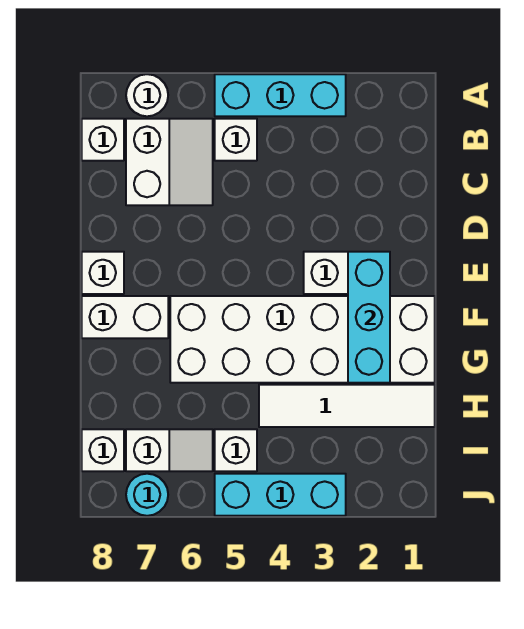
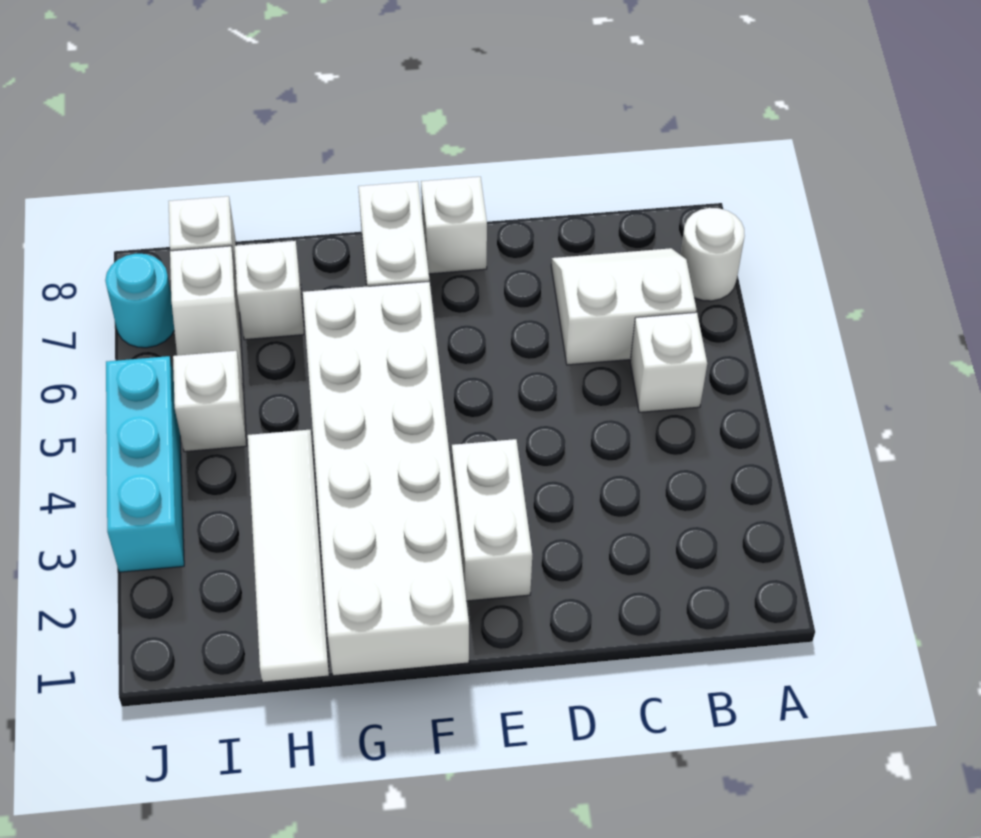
cyan 1x3 brick [215,74,346,116] -> none
white 2x2 slope [126,119,213,205] -> white 2x2 slope turned to [551,248,697,365]
white 1x1 brick [82,119,124,161] -> white 1x1 brick moved to [235,241,304,340]
cyan 1x3 brick [348,252,390,383] -> none

